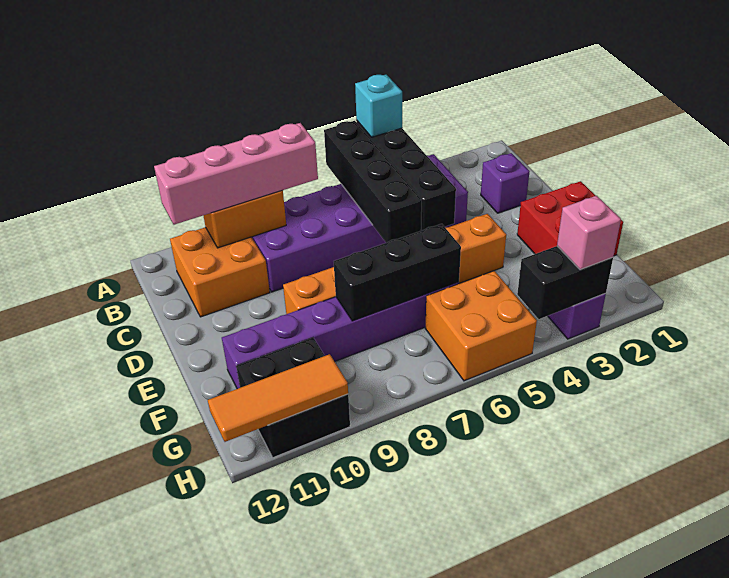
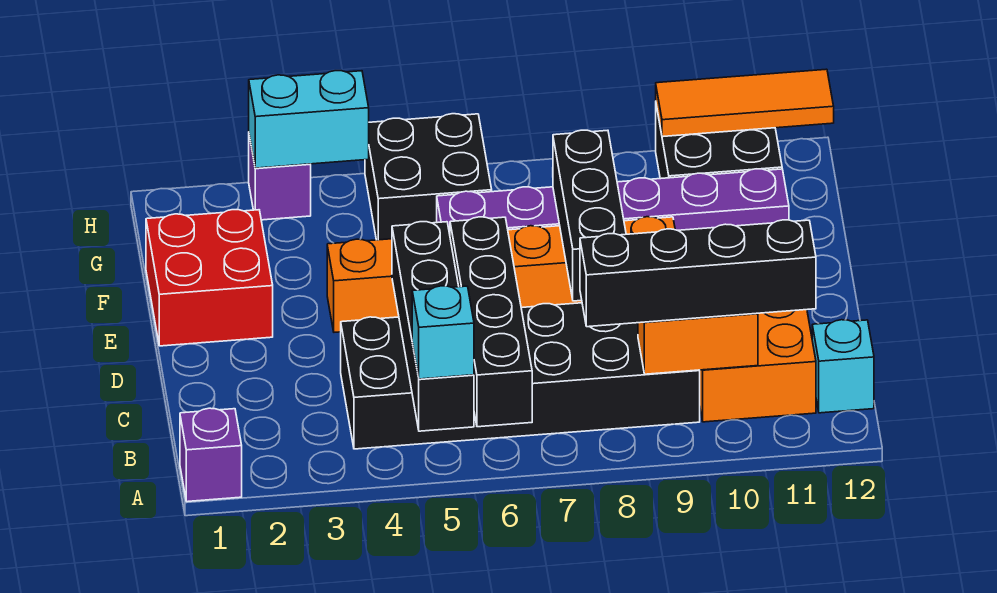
purple 2x6 brick [252,154,468,292] -> black 2x6 brick [341,303,700,449]
pink 1x4 brick [154,123,318,225] -> black 1x4 brick [580,220,816,327]
none -> cyan 1x1 brick [812,320,874,413]
purple 1x1 brick [481,153,530,213] -> purple 1x1 brick moved to [180,408,242,502]
black 1x3 brick [334,224,461,321] -> black 1x3 brick turned to [553,130,626,301]
orange 2x2 brick [425,271,537,381] -> black 2x2 brick [365,114,492,240]
black 1x2 brick [517,246,613,319] -> cyan 1x2 brick [249,71,369,168]
pink 1x1 brick [557,196,621,270] -> none

